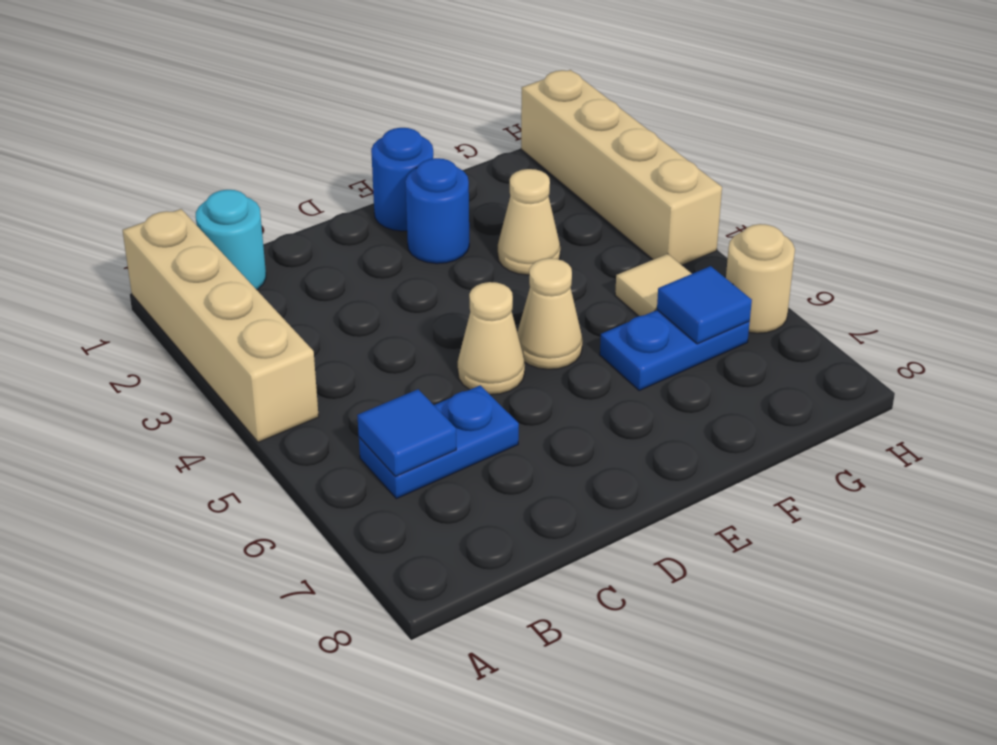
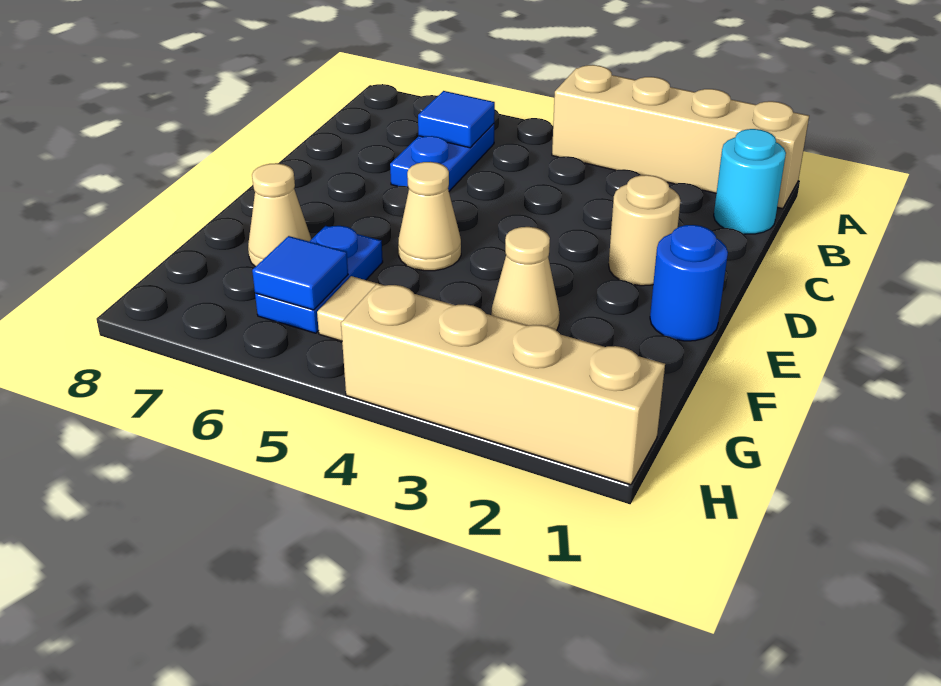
tan 1x1 cone [458,282,525,395] -> tan 1x1 cone moved to [248,163,311,267]
blue 1x1 round brick [405,158,469,264] -> none
tan 1x1 round brick [726,224,795,333] -> tan 1x1 round brick moved to [609,175,680,286]

